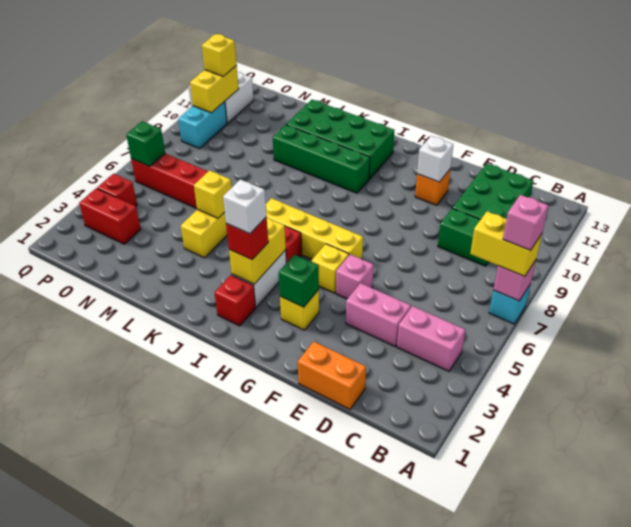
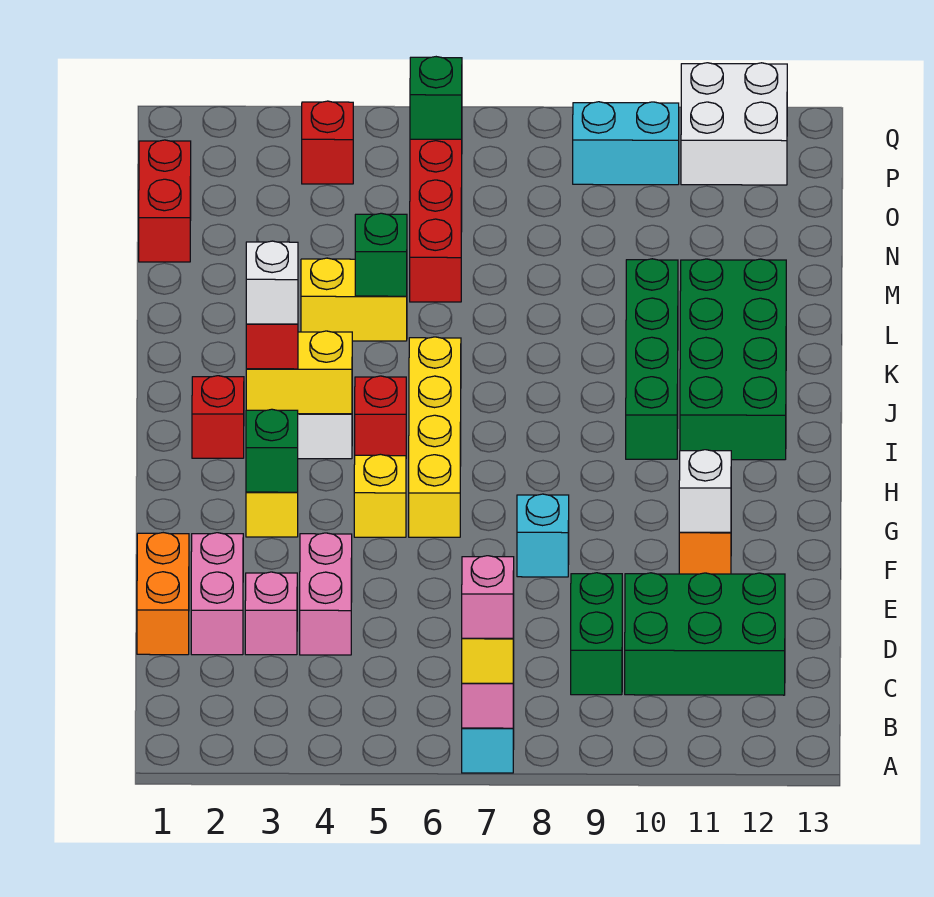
pink 1x2 brick [397,306,465,371] -> pink 1x2 brick moved to [191,533,243,655]
pink 1x1 brick [336,254,374,299] -> pink 1x1 brick moved to [245,572,297,655]
none -> cyan 1x1 brick [517,494,569,577]
yellow 1x1 brick [194,170,232,218] -> green 1x1 brick [355,213,407,296]
red 1x2 brick [79,188,141,244] -> red 1x2 brick moved to [139,140,191,262]
yellow 1x2 brick [190,66,239,113] -> none
yellow 1x1 brick [202,34,237,76] -> none

